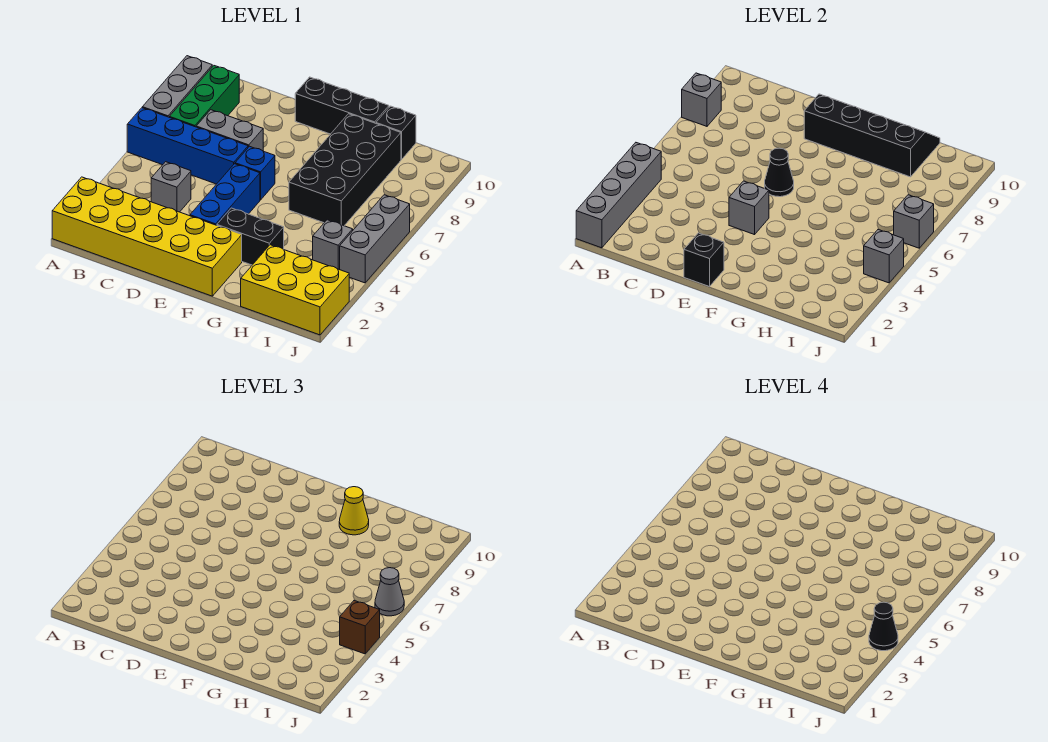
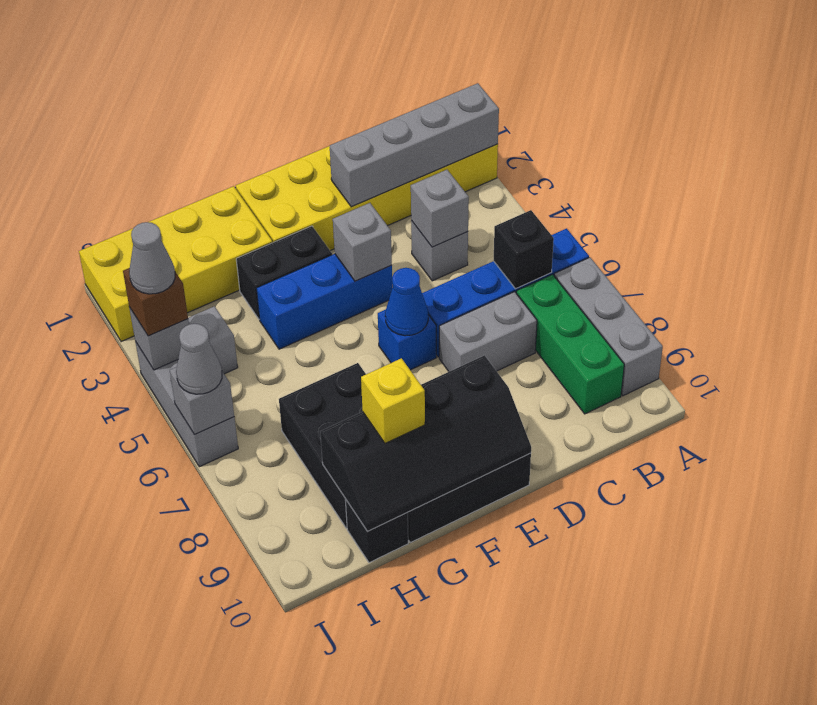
grey 1x4 brick [576,143,661,248] -> grey 1x4 brick turned to [330,83,499,207]
grey 1x1 brick [682,73,721,126] -> grey 1x1 brick moved to [411,170,469,247]
black 1x1 brick [684,233,724,287] -> black 1x1 brick moved to [494,210,554,289]
blue 1x3 brick [190,164,260,225] -> blue 1x3 brick turned to [256,254,392,349]
black 1x1 cone [765,148,794,197] -> blue 1x1 cone [385,268,428,336]
black 2x4 brick [289,114,401,226] -> black 2x3 brick [279,363,366,528]
yellow 1x1 cone [339,487,369,535] -> yellow 1x1 brick [361,358,425,443]
yellow 2x3 brick [241,245,349,335] -> yellow 2x4 brick [79,186,273,342]
black 1x1 cone [869,602,898,651] -> grey 1x1 cone [129,222,175,294]

